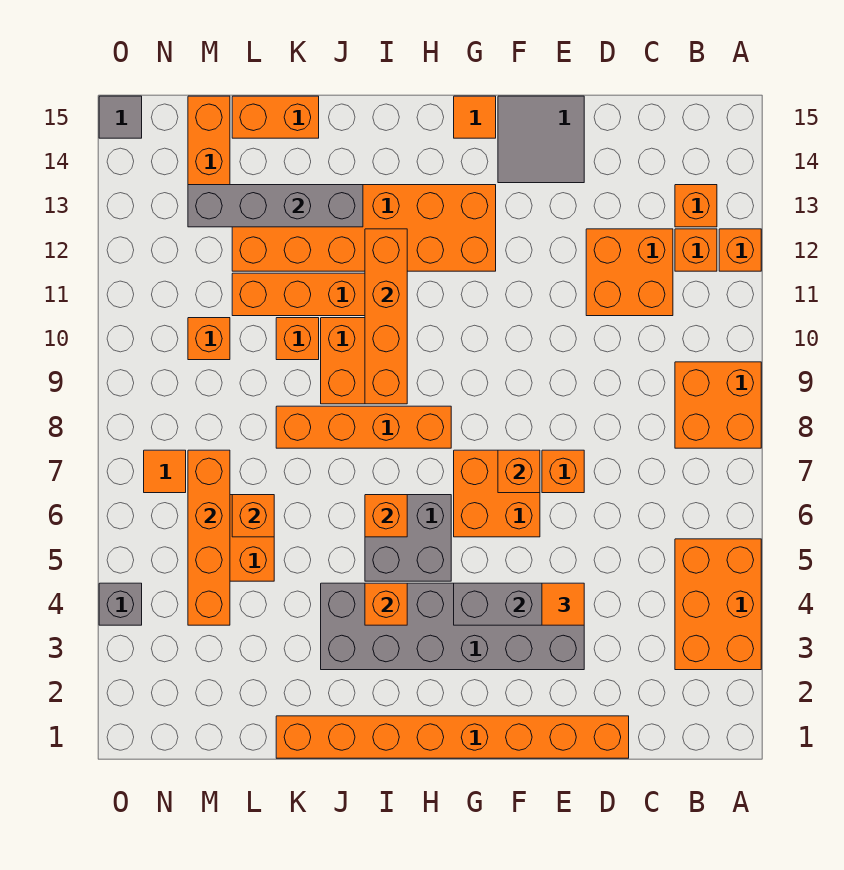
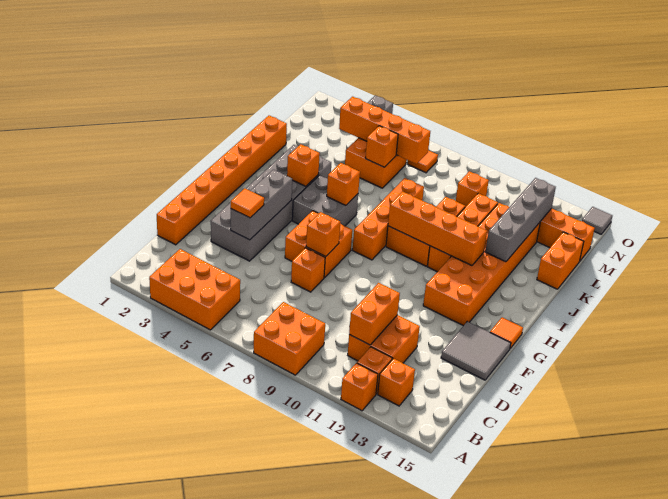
none -> orange 1x2 brick [349,283,400,345]

